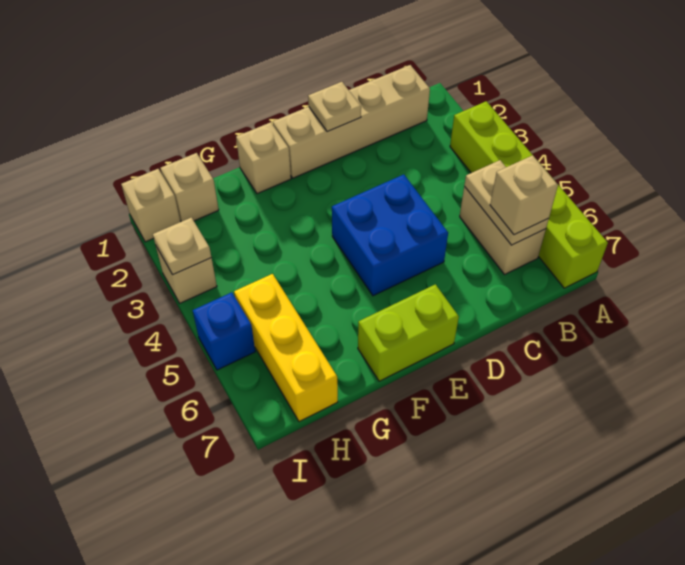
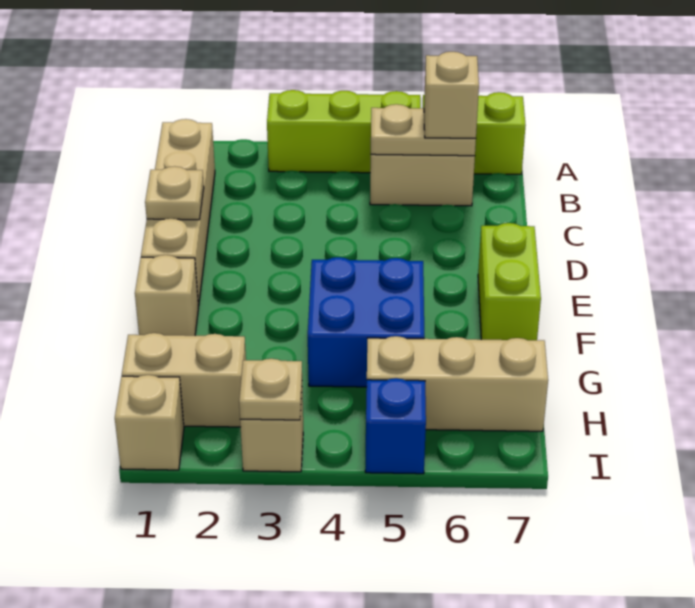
blue 2x2 brick [332,175,448,296] -> blue 2x2 brick moved to [308,257,424,387]
tan 1x1 brick [161,153,219,222] -> tan 1x2 brick [122,333,246,427]
yellow 1x3 brick [234,274,338,422] -> tan 1x3 brick [367,336,548,431]

